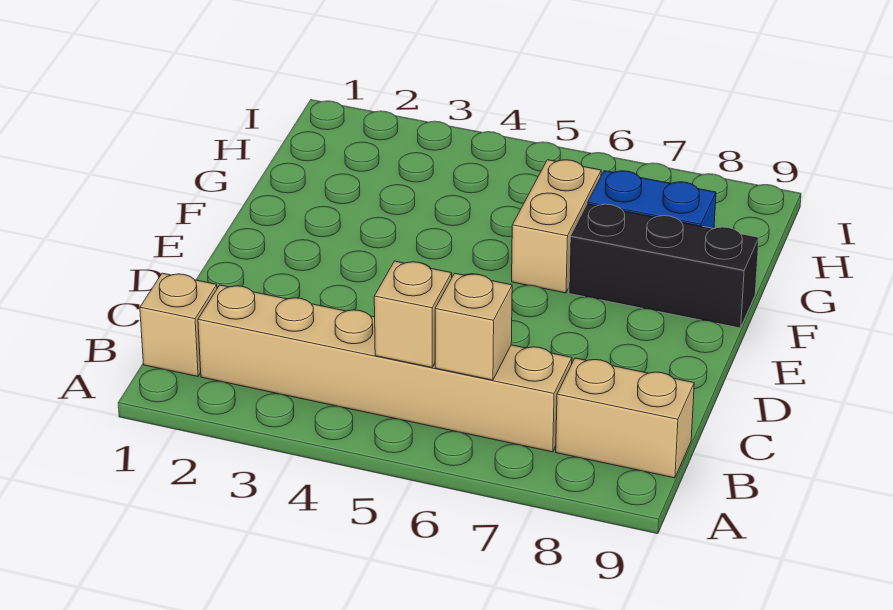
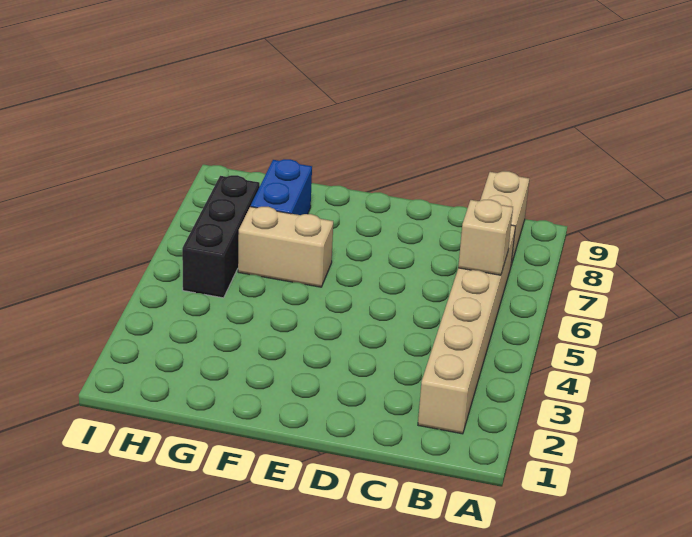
tan 1x1 brick [140,273,217,377] -> none
tan 1x1 brick [374,261,452,367] -> none
black 1x3 brick [569,204,759,328] -> black 1x3 brick moved to [182,175,260,298]

